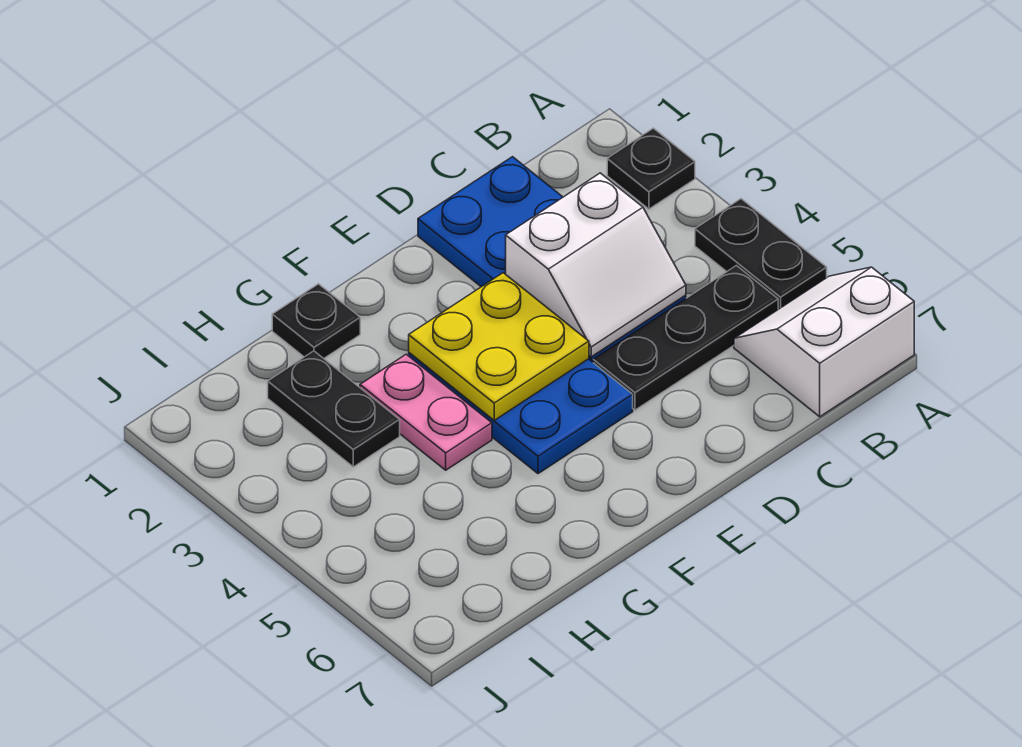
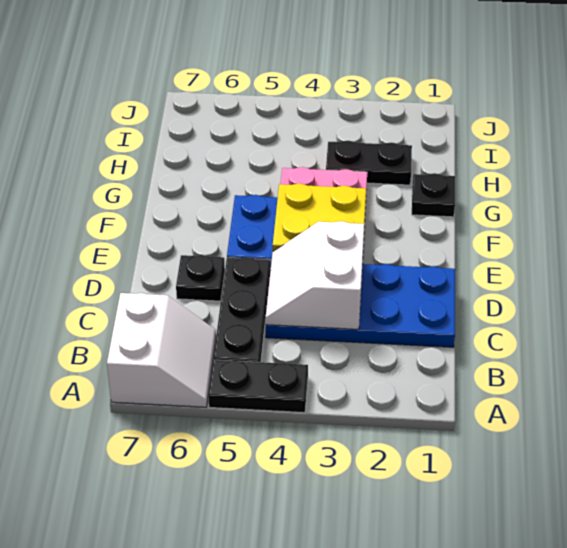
black 1x1 plate [607,128,695,209] -> black 1x1 plate moved to [176,255,225,301]

